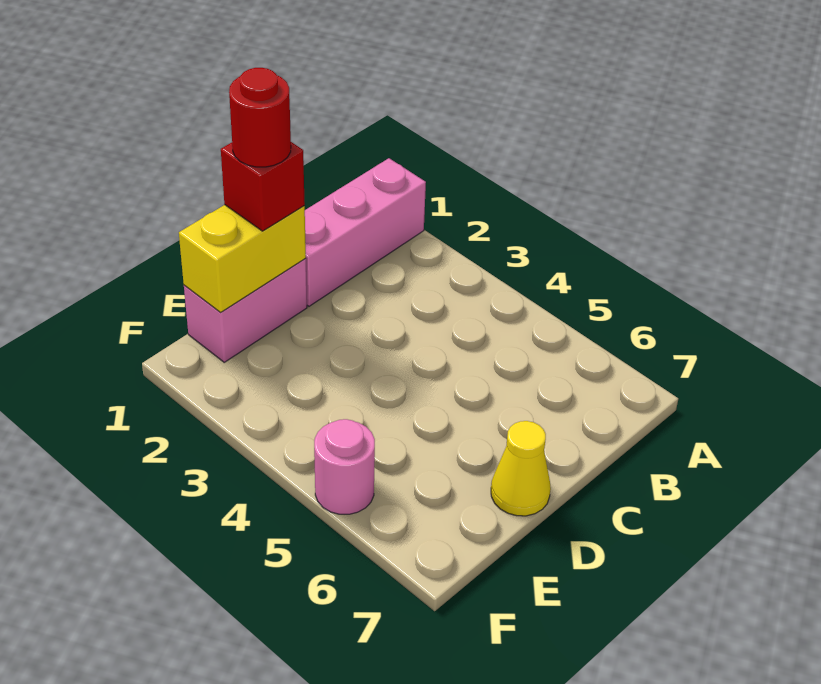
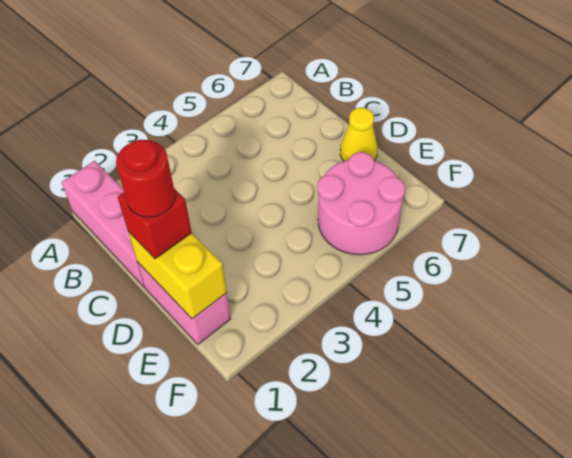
pink 1x1 round brick [314,419,375,514] -> pink 2x2 round brick [318,152,405,255]

